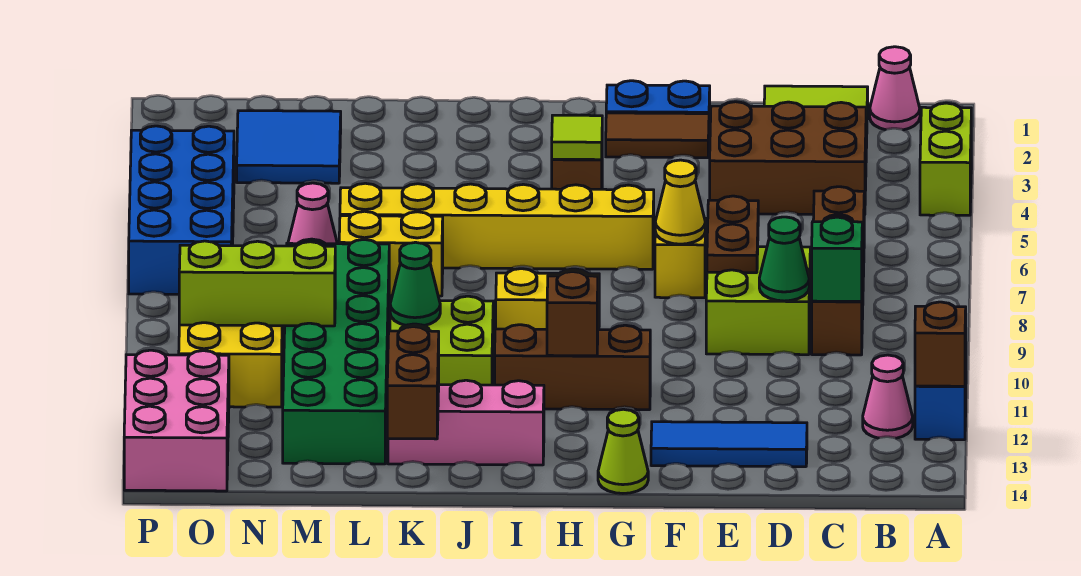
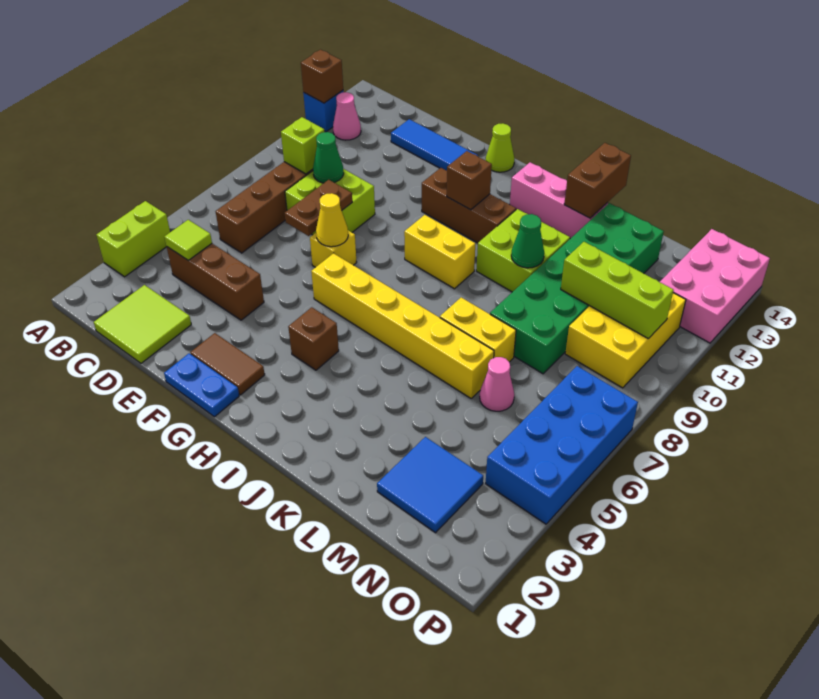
pink 1x1 cone [870,47,920,130] -> none
brown 2x3 brick [710,102,866,215] -> brown 1x3 brick [167,244,264,320]
green 1x1 brick [812,217,862,301] -> lime 1x1 brick [281,117,324,174]
lime 1x1 tile [552,115,602,160] -> lime 1x1 tile moved to [165,220,212,261]

